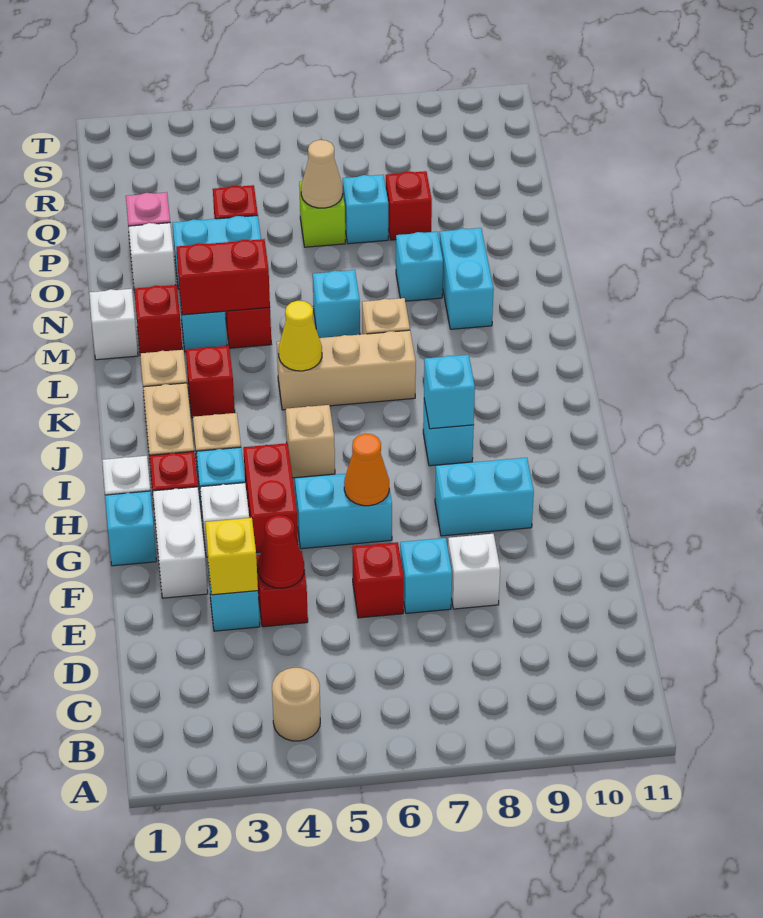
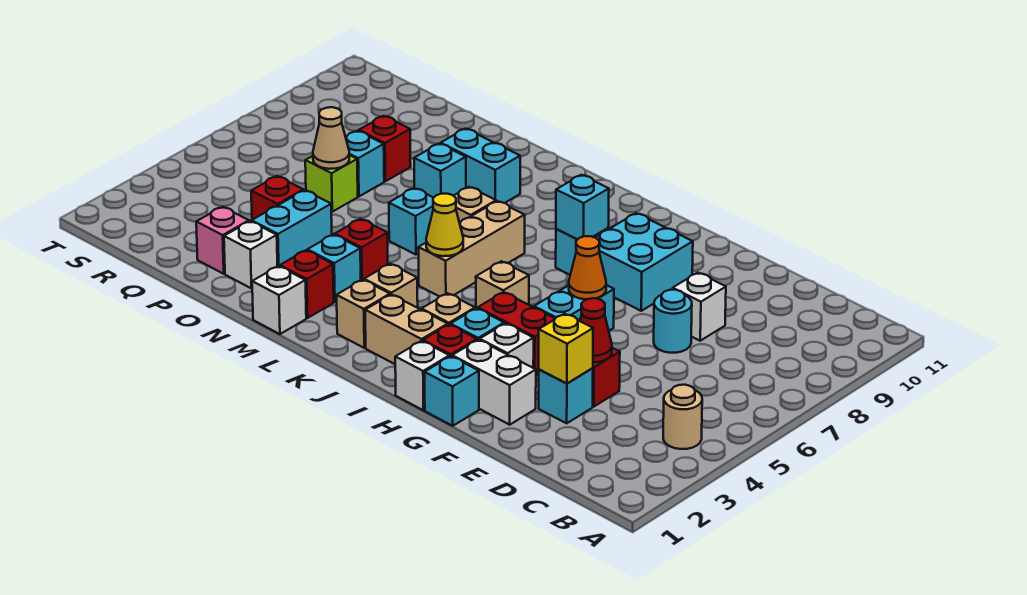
red 1x1 brick [352,542,404,618] -> none
cyan 1x1 brick [400,538,452,613] -> cyan 1x1 round brick [654,290,692,353]
cyan 1x2 brick [435,458,534,536] -> cyan 2x2 brick [595,213,693,311]
red 1x1 brick [186,346,235,418] -> tan 1x1 brick [364,264,418,308]
red 1x2 brick [176,239,270,315] -> none

